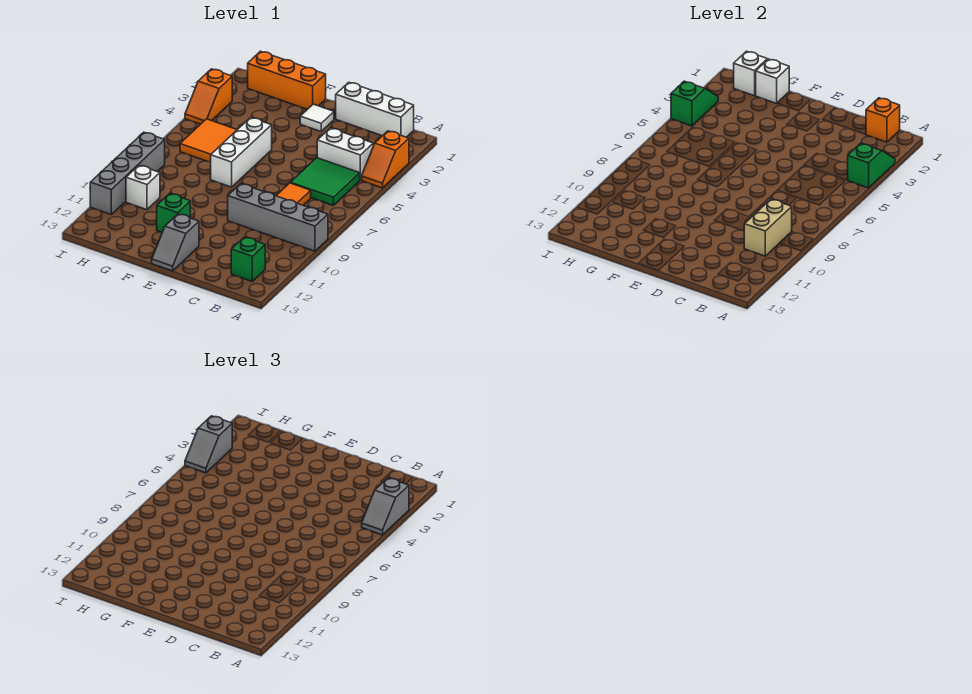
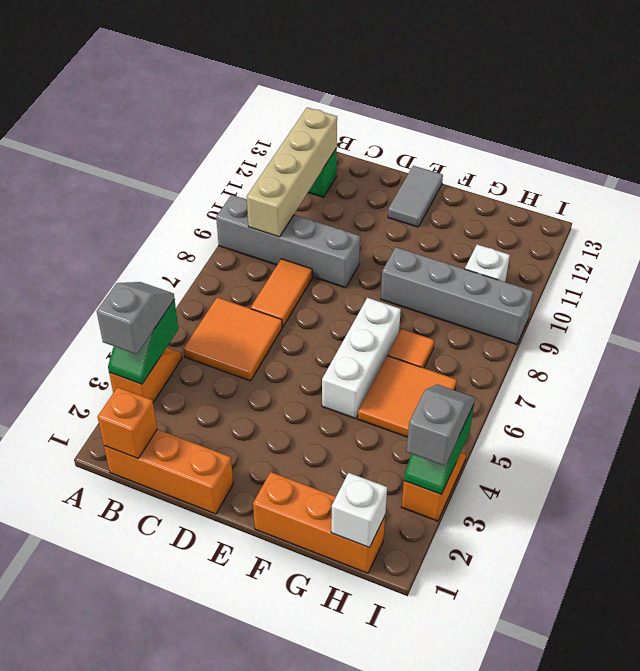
white 1x3 brick [336,82,414,137] -> orange 1x3 brick [104,429,233,514]
white 1x2 brick [317,128,373,180] -> none
green 2x2 tile [290,158,360,205] -> orange 2x2 tile [184,297,282,381]
tan 1x2 brick [744,199,792,256] -> tan 1x4 brick [247,107,337,237]
white 1x1 tile [300,104,334,131] -> none
grey 1x2 slope [152,214,199,271] -> grey 1x2 tile [388,166,443,227]
green 1x1 brick [157,194,190,232] -> none
white 1x1 brick [756,59,789,103] -> none
none -> orange 1x1 tile [388,329,434,368]
grey 1x4 brick [90,132,165,214] -> grey 1x4 brick turned to [381,247,534,345]

